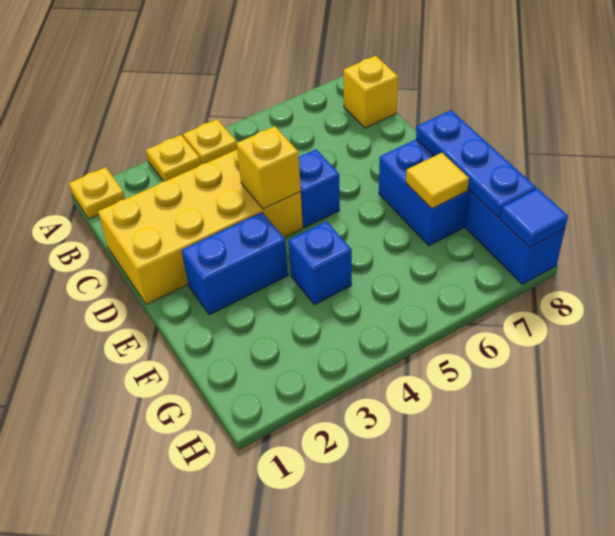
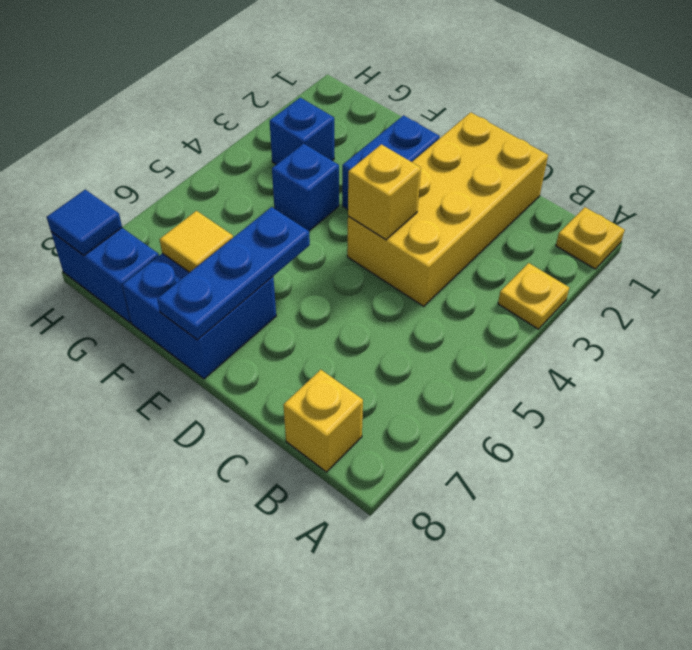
yellow 1x1 plate [183,119,237,164] -> none
blue 1x1 brick [299,149,340,227] -> blue 1x1 brick moved to [270,98,334,165]
blue 1x3 plate [416,110,536,218] -> blue 1x3 plate turned to [157,207,310,340]

